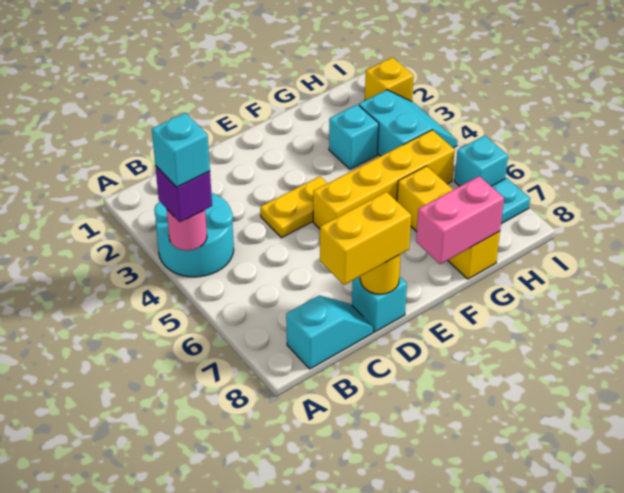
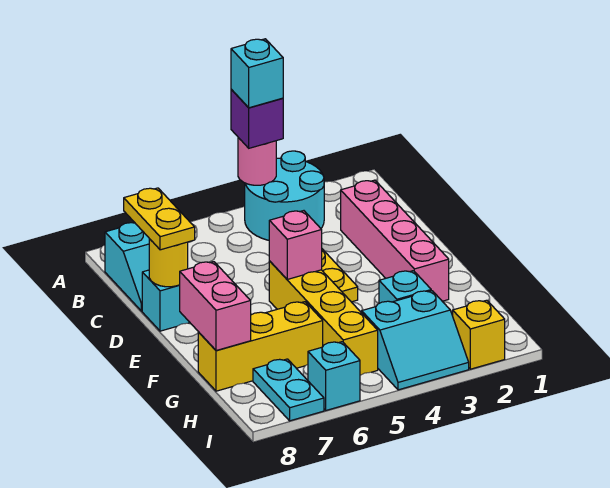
none -> pink 1x4 brick [341,180,449,301]
yellow 1x2 brick [320,192,411,285] -> yellow 1x2 plate [124,188,195,250]
none -> pink 1x1 brick [269,211,322,279]

